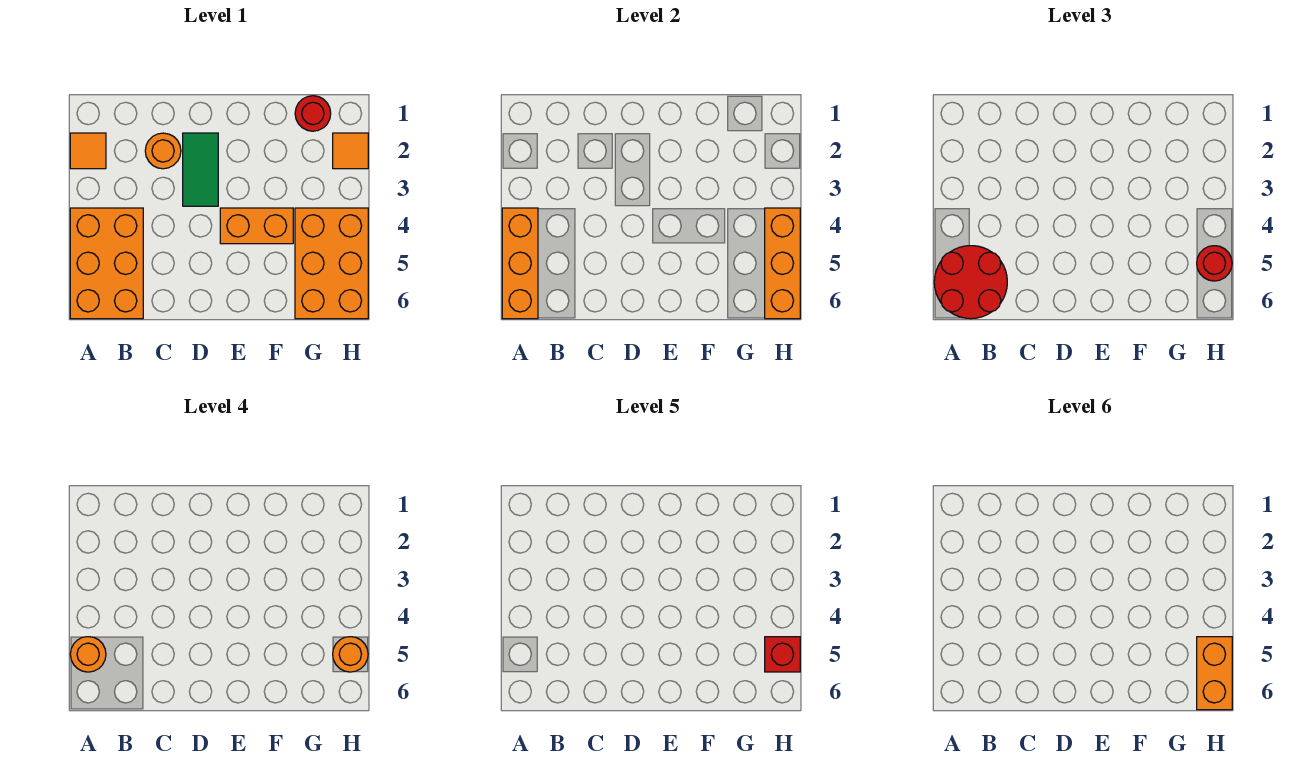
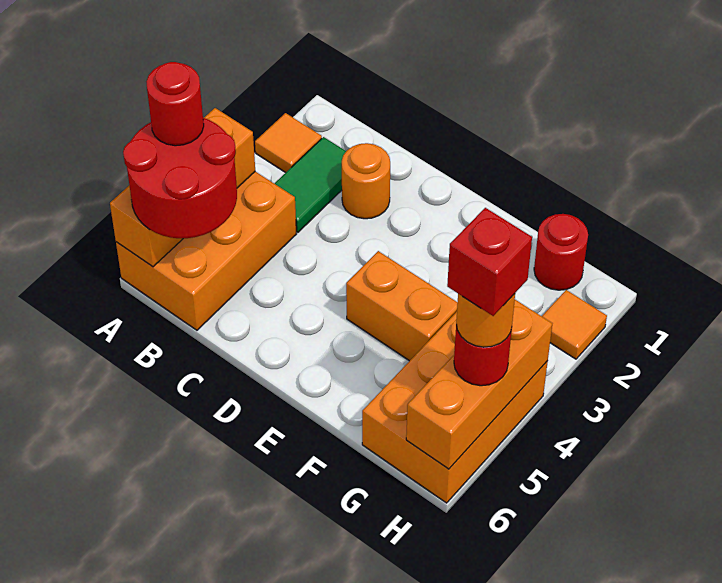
orange 1x1 round brick [70,637,106,672] -> red 1x1 round brick [146,62,204,146]
green 1x2 tile [183,133,218,206] -> green 1x2 tile moved to [274,137,346,232]
orange 1x2 brick [1197,637,1232,710] -> none

